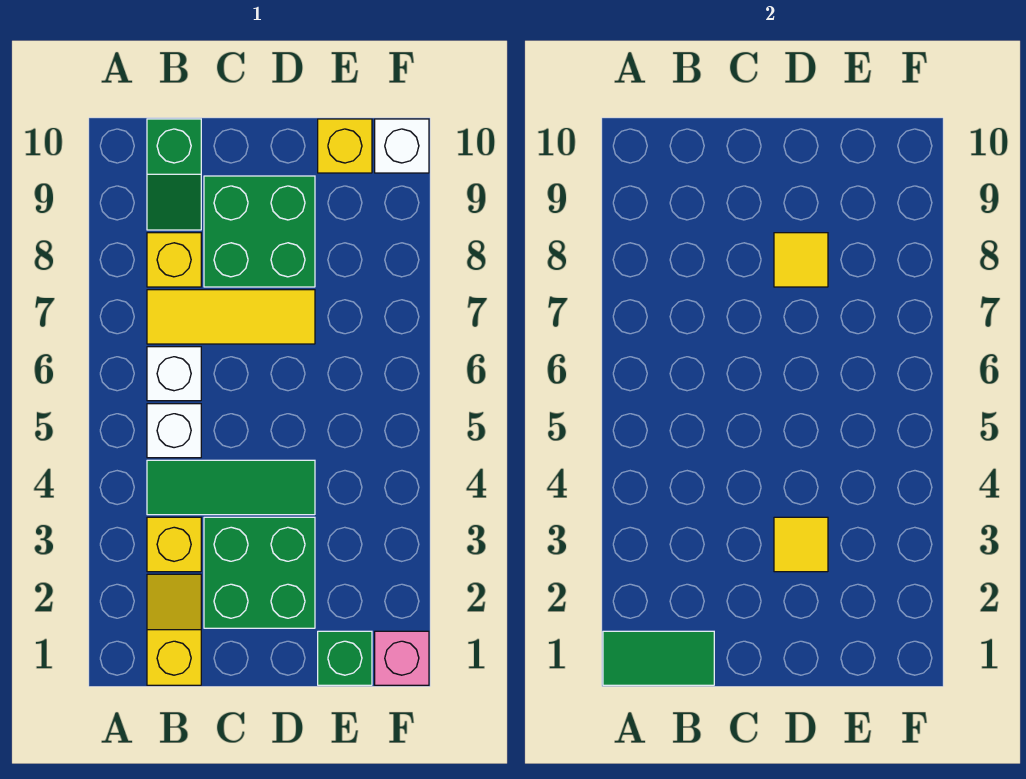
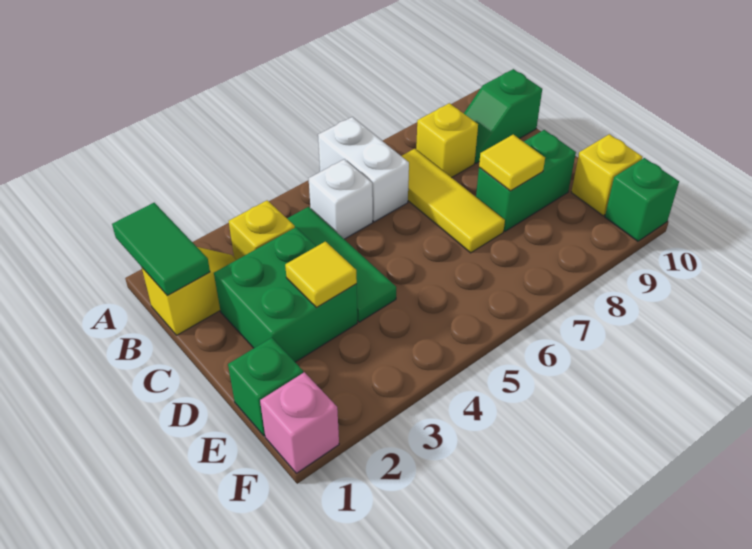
white 1x1 brick [147,347,201,401] -> white 1x2 brick [318,117,409,222]
green 2x2 brick [204,176,315,287] -> green 1x2 brick [476,130,576,231]
white 1x1 brick [375,119,429,173] -> green 1x1 brick [605,158,679,241]

